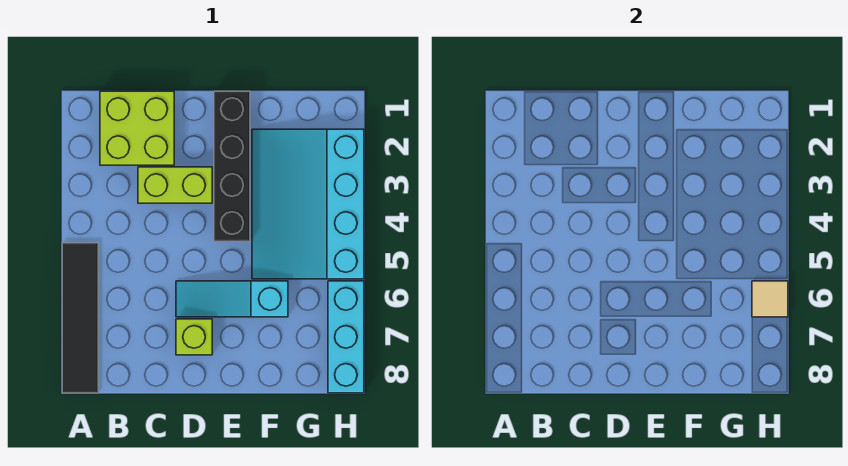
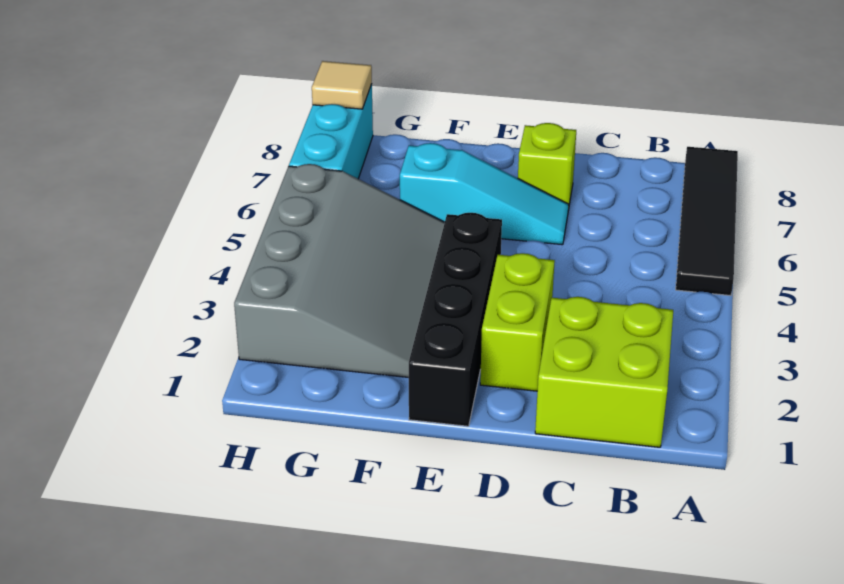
lime 1x2 brick [138,167,212,203] -> lime 1x2 brick turned to [480,253,555,391]
cyan 3x4 slope [252,129,364,279] -> grey 3x4 slope [234,164,445,378]
tan 1x1 tile [752,281,788,317] -> tan 1x1 tile moved to [312,61,372,109]

